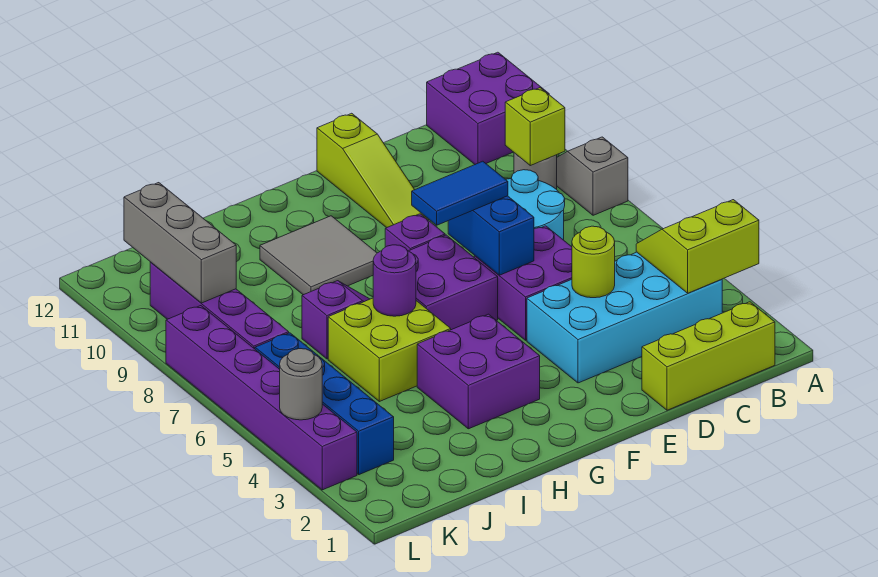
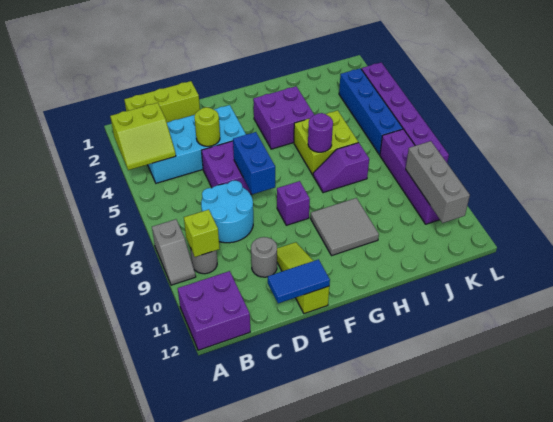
blue 1x2 tile [412,161,508,225] -> blue 1x2 tile moved to [268,259,330,303]
purple 2x2 brick [409,235,498,330] -> none
grey 1x1 round brick [280,349,322,420] -> grey 1x1 round brick moved to [251,237,277,277]

